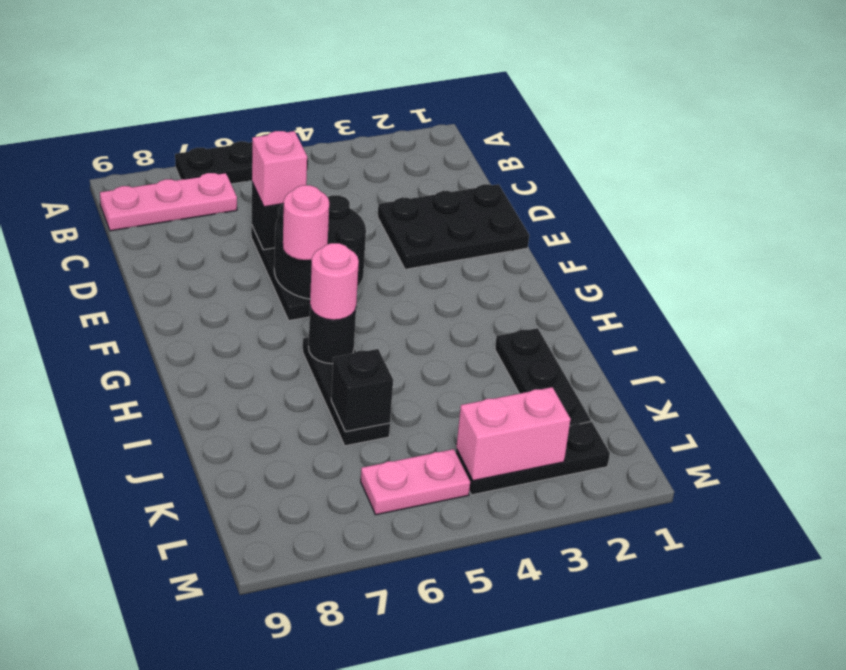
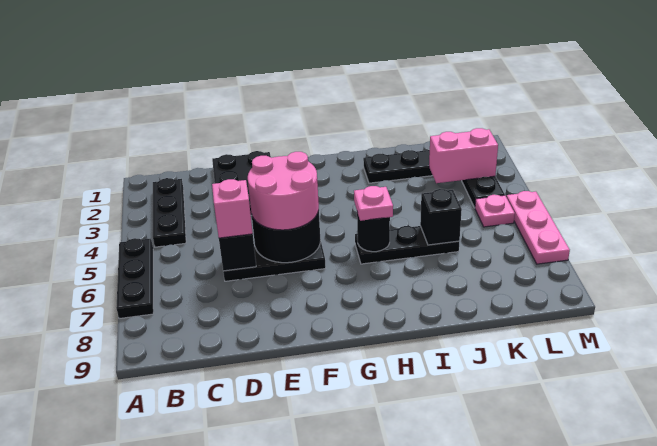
none -> black 1x3 plate [153,178,186,247]
pink 1x3 plate [100,173,237,231] -> pink 1x3 plate moved to [507,191,570,264]
pink 1x1 round brick [283,185,329,260] -> pink 2x2 round brick [248,152,319,230]
pink 1x1 round brick [310,243,359,320] -> pink 1x1 plate [354,186,393,221]
pink 1x2 brick [456,387,571,481] -> pink 1x2 brick turned to [429,128,498,183]
pink 1x2 plate [361,449,470,515] -> pink 1x1 plate [475,195,515,227]

